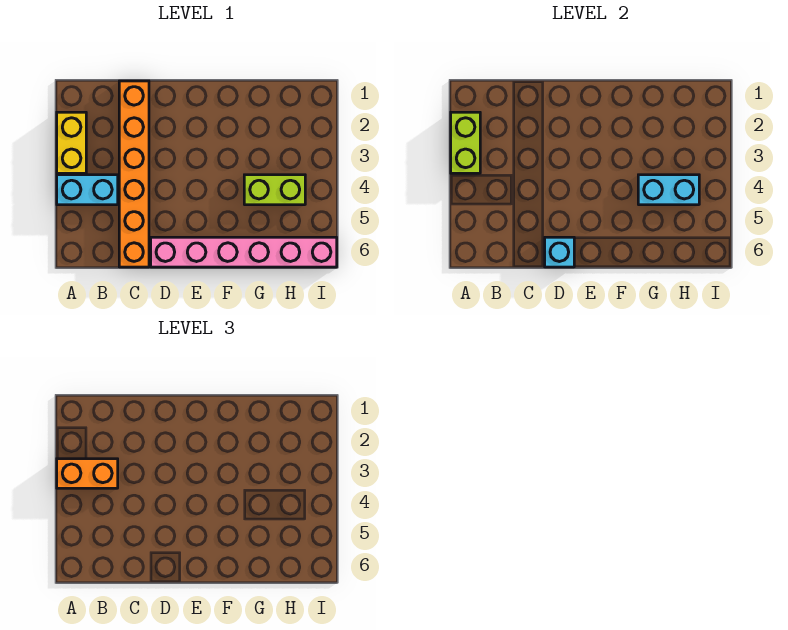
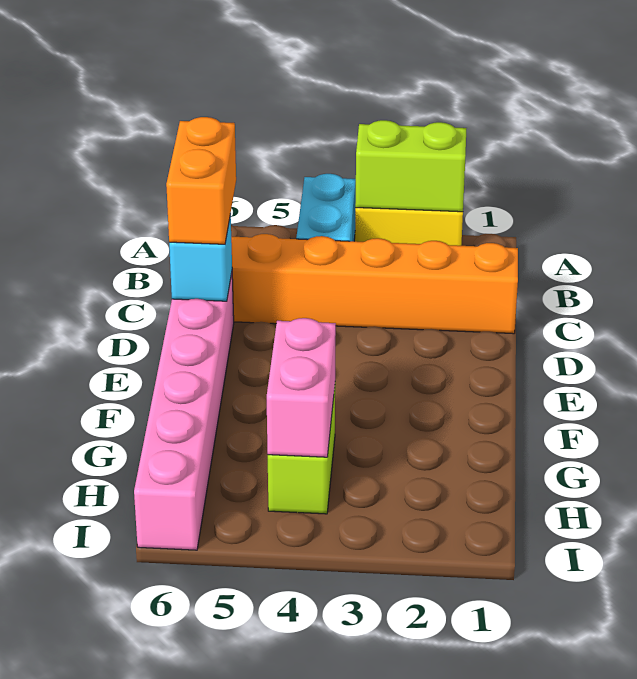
orange 1x2 brick [57,459,118,488] -> orange 1x2 brick moved to [166,117,236,244]
cyan 1x2 brick [638,175,699,205] -> pink 1x2 brick [267,318,336,457]

